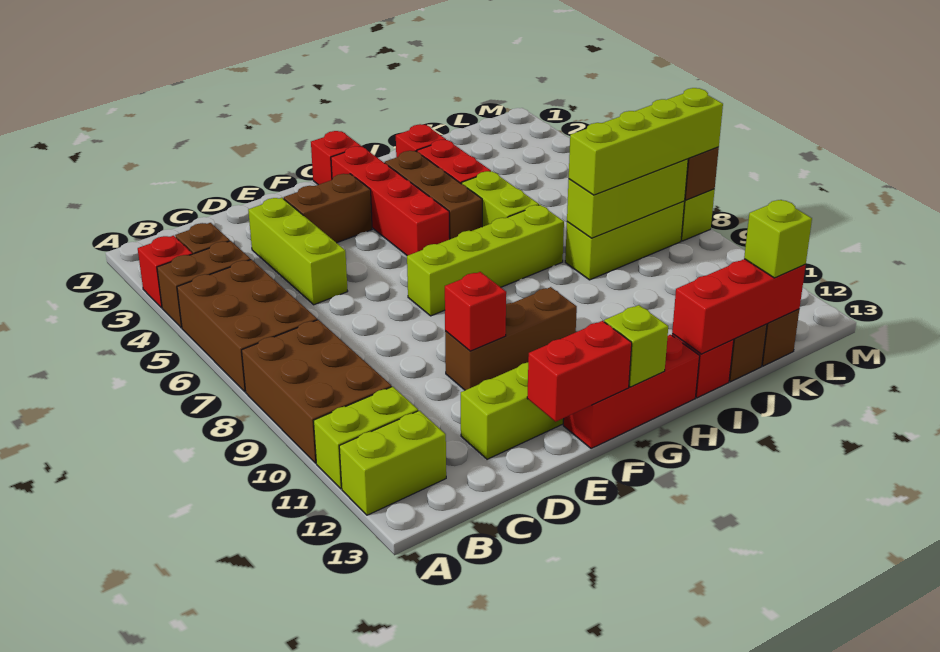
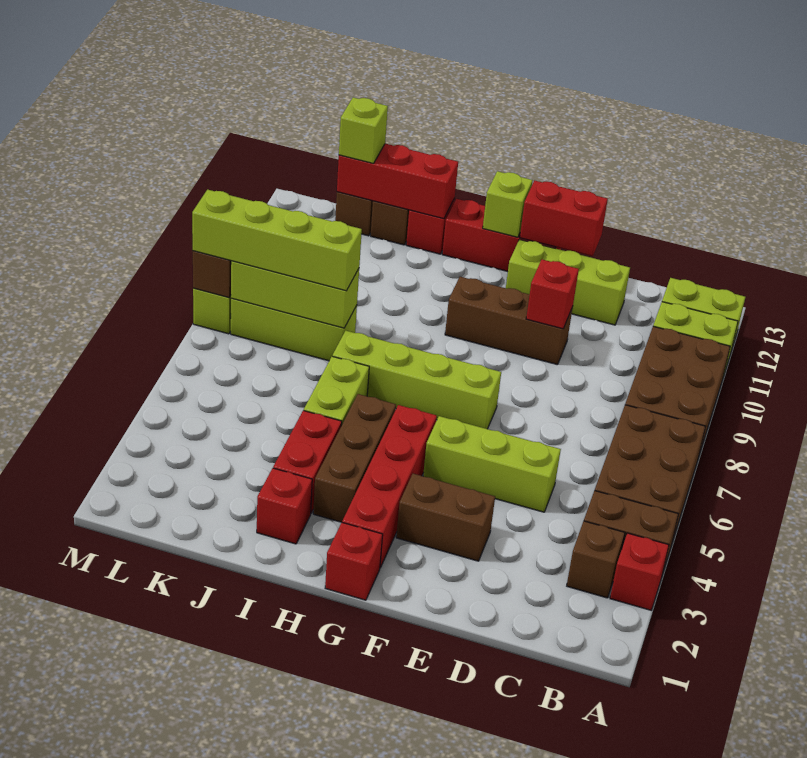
lime 1x3 brick [248,198,348,305] -> lime 1x3 brick turned to [423,416,561,512]

